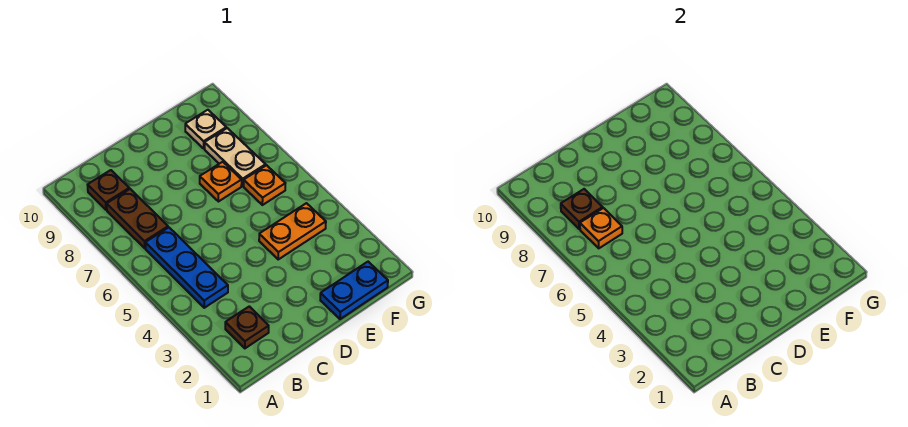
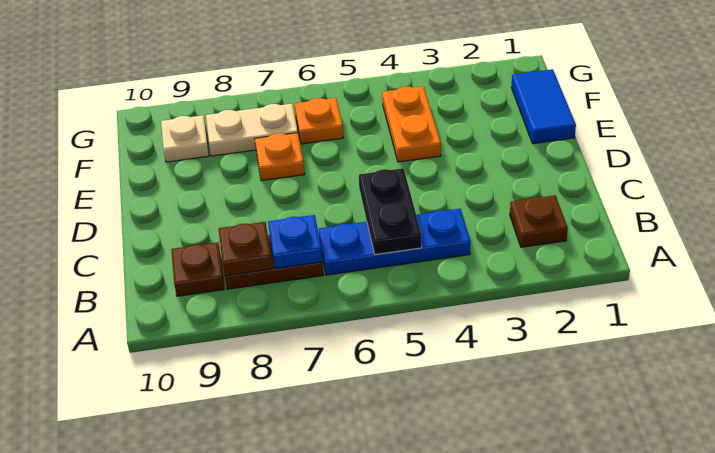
none -> black 1x2 plate [359,168,422,254]
orange 1x1 plate [580,208,622,248] -> blue 1x1 plate [268,215,322,269]
blue 1x2 plate [320,262,388,319] -> blue 1x2 tile [511,69,576,144]

